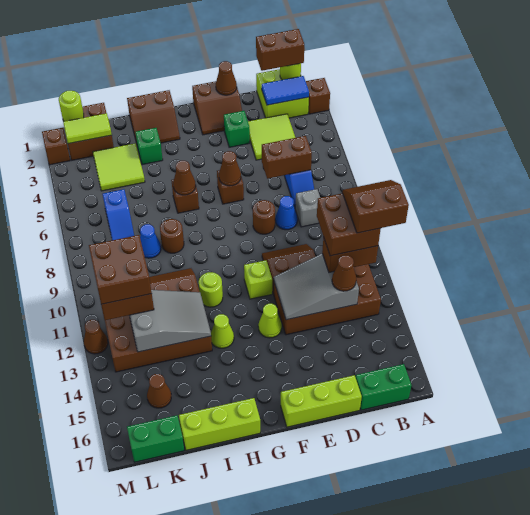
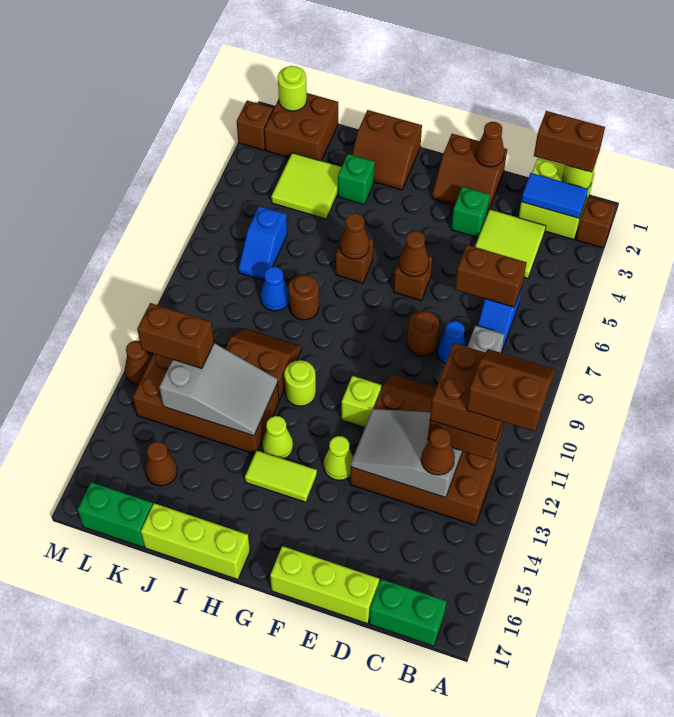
lime 1x2 tile [63,113,112,144] -> lime 1x2 tile moved to [245,450,317,502]
brown 2x2 brick [89,235,152,304] -> none

